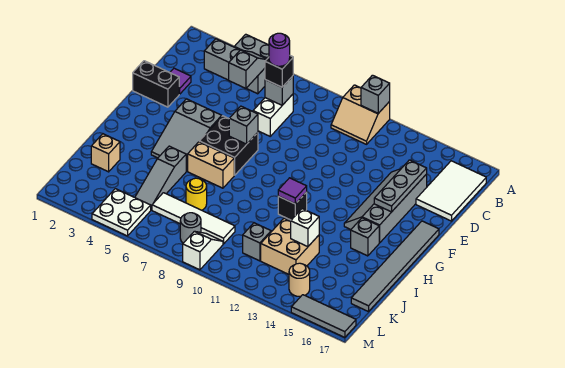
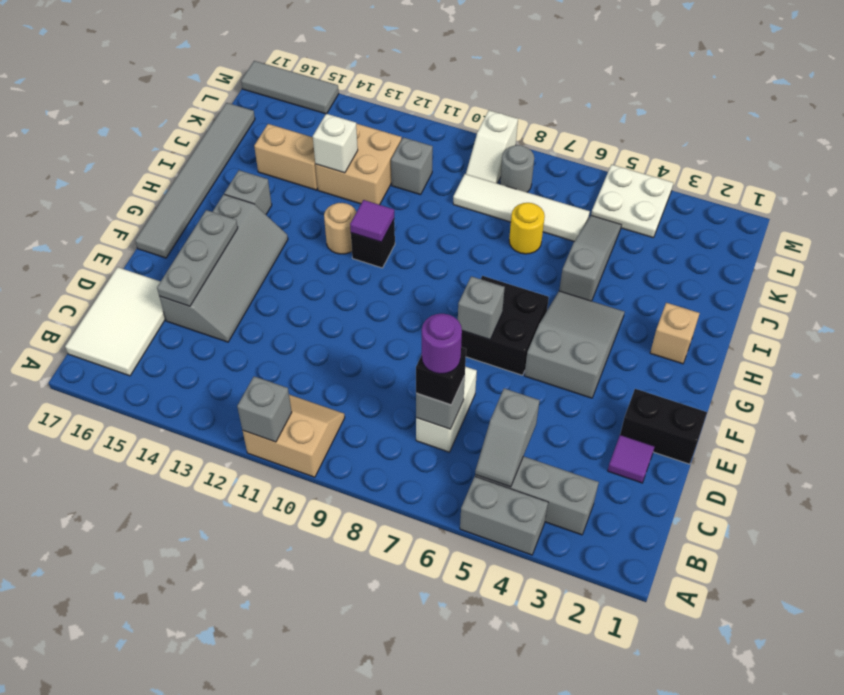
tan 1x2 brick [188,142,234,188] -> tan 1x2 brick moved to [254,124,318,190]
tan 1x1 brick [91,134,120,172] -> tan 1x1 brick moved to [650,303,700,364]
tan 1x1 round brick [289,263,310,296] -> tan 1x1 round brick moved to [324,203,356,254]

